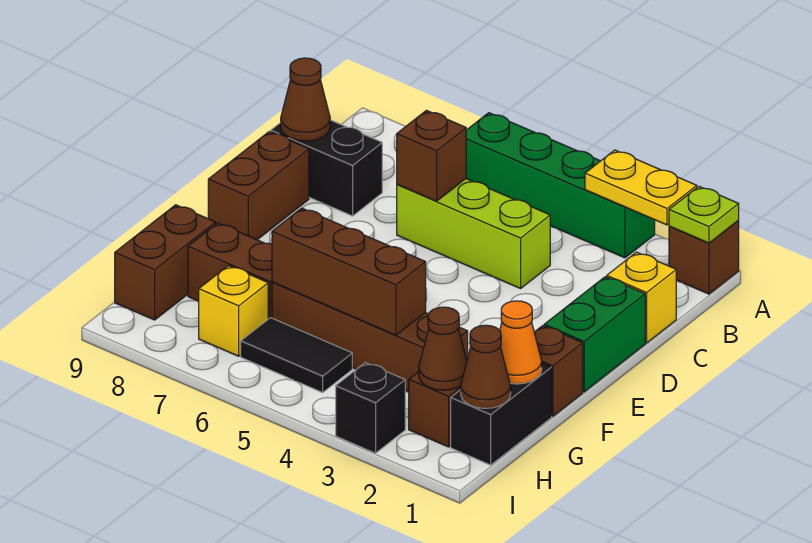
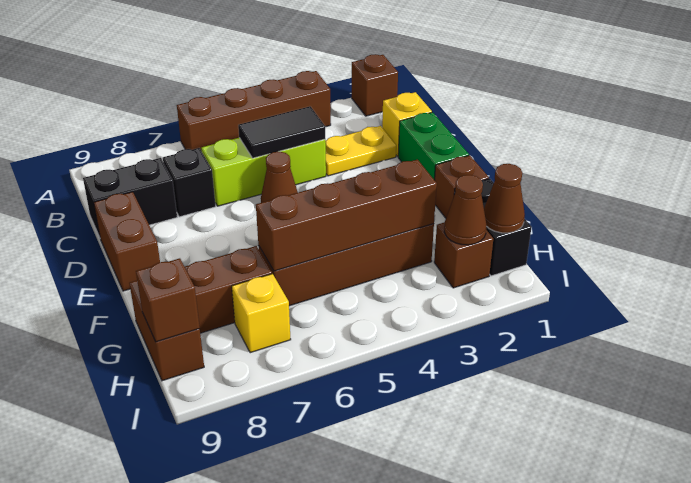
lime 1x1 plate [669,186,739,243] -> none
yellow 1x2 plate [585,150,697,225] -> yellow 1x2 plate moved to [325,126,396,176]
green 1x4 brick [466,113,655,258] -> brown 1x4 brick [177,71,331,151]
brown 1x1 brick [397,110,466,201] -> brown 1x1 brick moved to [136,258,200,342]
brown 1x1 cone [281,58,330,141] -> brown 1x1 cone moved to [261,152,298,203]
orange 1x1 cone [500,301,542,384] -> none
brown 1x3 brick [272,208,426,335] -> brown 1x4 brick [256,159,437,271]
black 1x2 tile [241,318,352,393] -> black 1x2 tile moved to [238,106,325,158]
black 1x1 brick [336,362,405,453] -> black 1x1 brick moved to [163,148,216,217]

